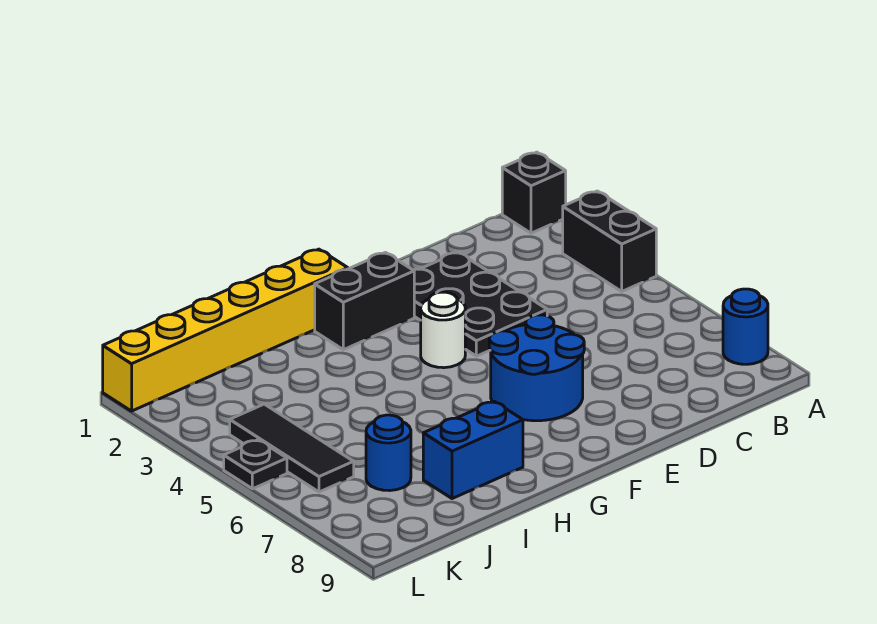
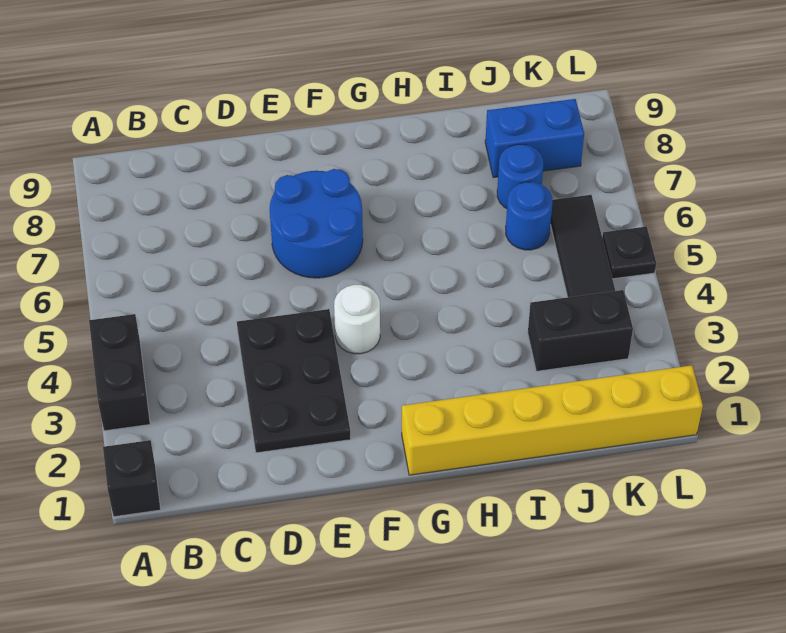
blue 1x1 round brick [723,289,768,364] -> blue 1x1 round brick moved to [506,182,553,250]
black 1x2 brick [315,253,414,350] -> black 1x2 brick moved to [528,290,633,371]
blue 1x2 brick [423,401,523,499] -> blue 1x2 brick moved to [485,99,584,178]

